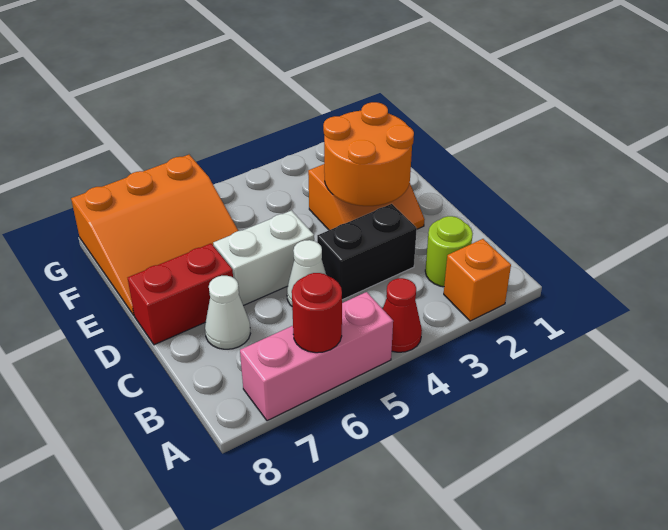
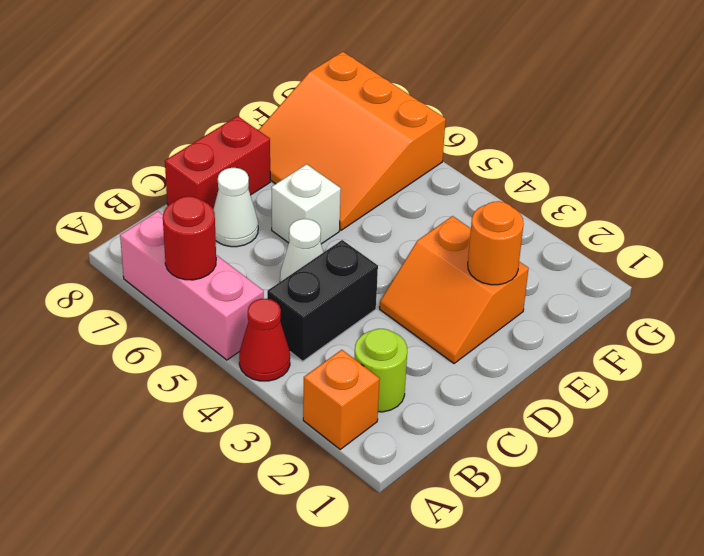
black 1x2 brick [317,204,417,300] -> black 1x2 brick turned to [267,240,378,361]
orange 2x2 round brick [323,102,414,206] -> orange 1x1 round brick [468,201,523,285]
white 1x2 brick [213,211,314,306] -> white 1x1 brick [271,164,341,244]
red 1x2 brick [128,244,233,345] -> red 1x2 brick turned to [165,116,270,209]

